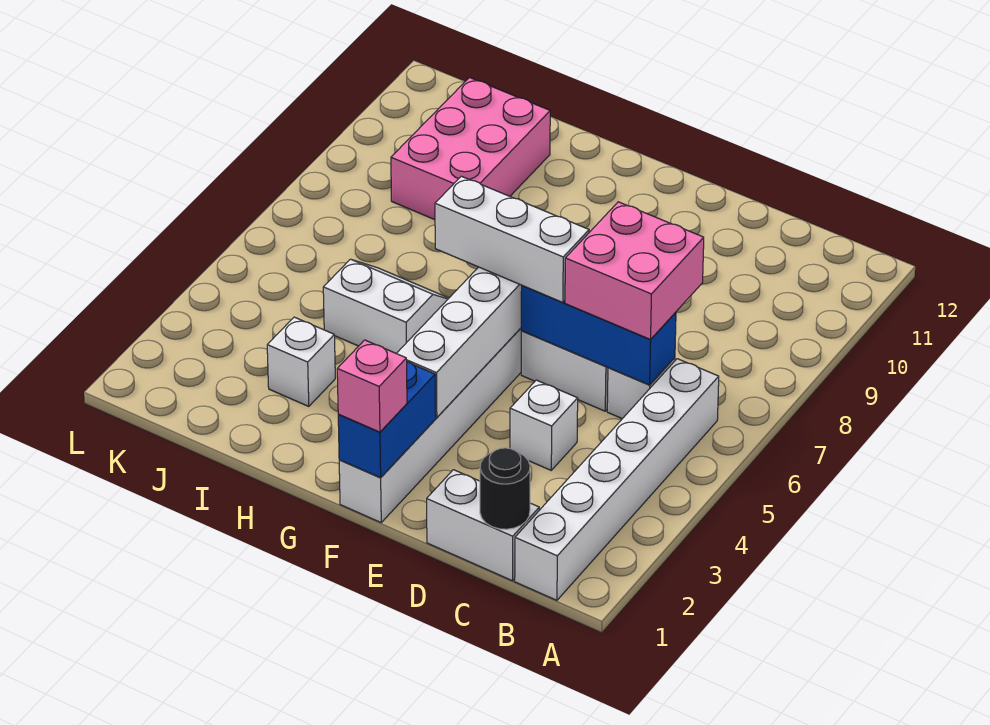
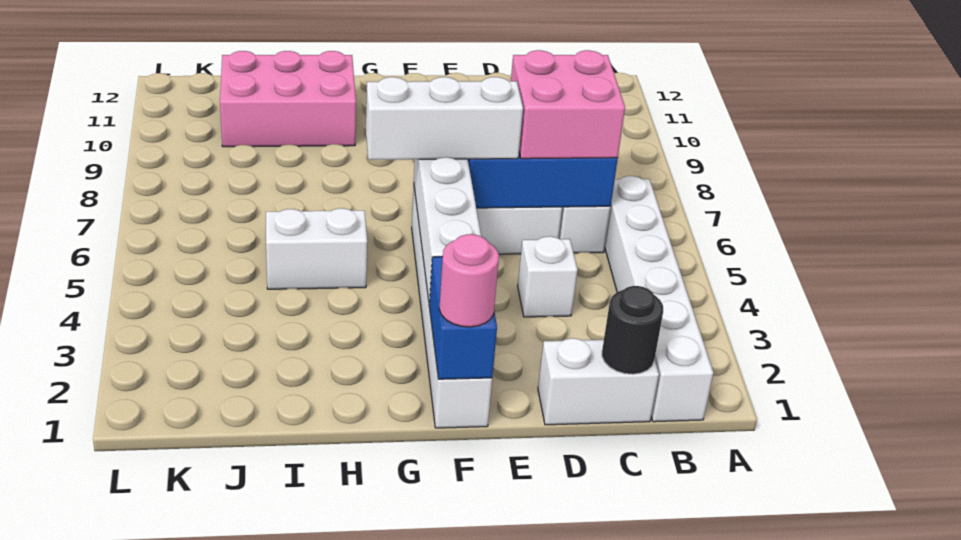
pink 1x1 brick [337,340,407,432] -> pink 1x1 round brick [439,234,499,327]
white 1x1 brick [267,317,335,406] -> none
pink 2x3 brick [391,78,550,220] -> pink 2x3 brick turned to [220,51,356,147]

